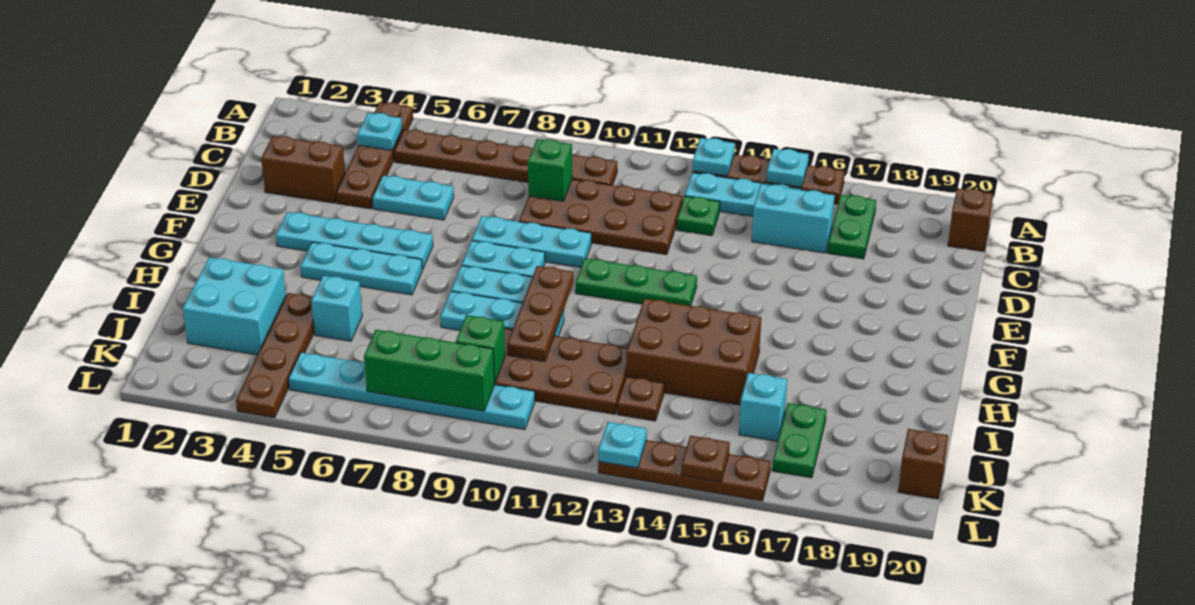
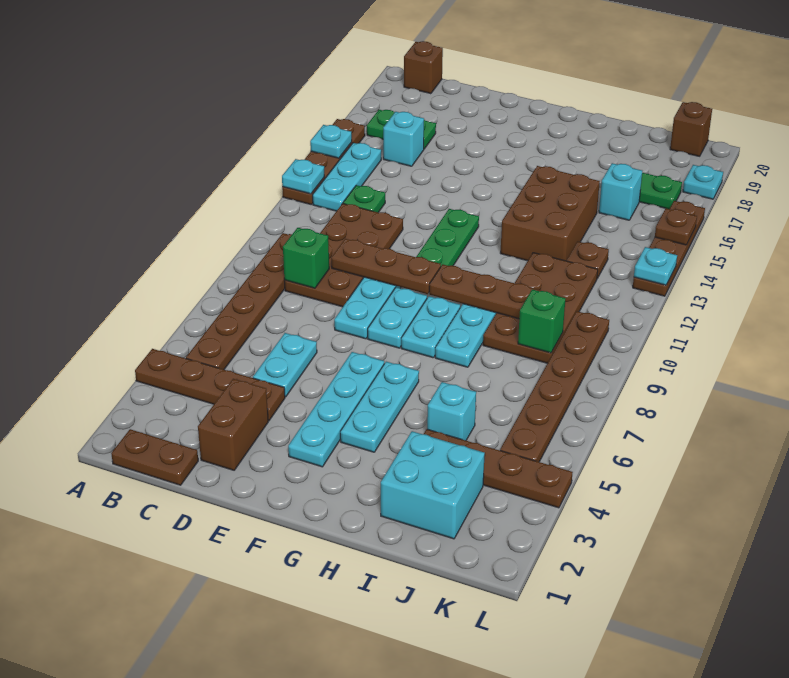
none -> brown 1x2 plate [111,429,198,485]
cyan 1x1 plate [357,113,402,150] -> cyan 1x1 plate moved to [683,165,723,199]
cyan 1x2 brick [752,184,835,253] -> cyan 1x1 brick [383,112,424,166]
none -> brown 1x3 plate [331,239,441,294]
cyan 1x6 plate [288,352,535,429] -> brown 1x6 plate [500,311,609,462]
green 1x3 brick [364,330,495,411] -> none

